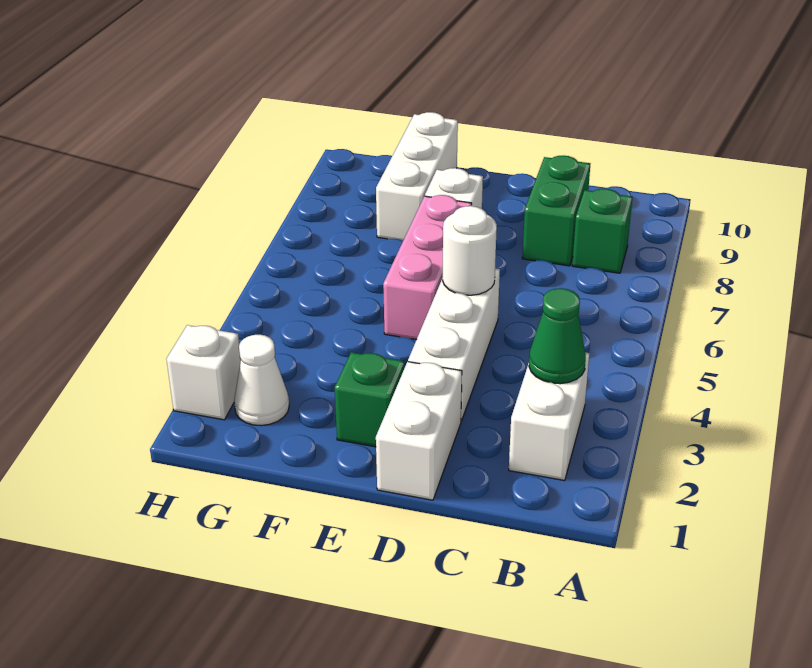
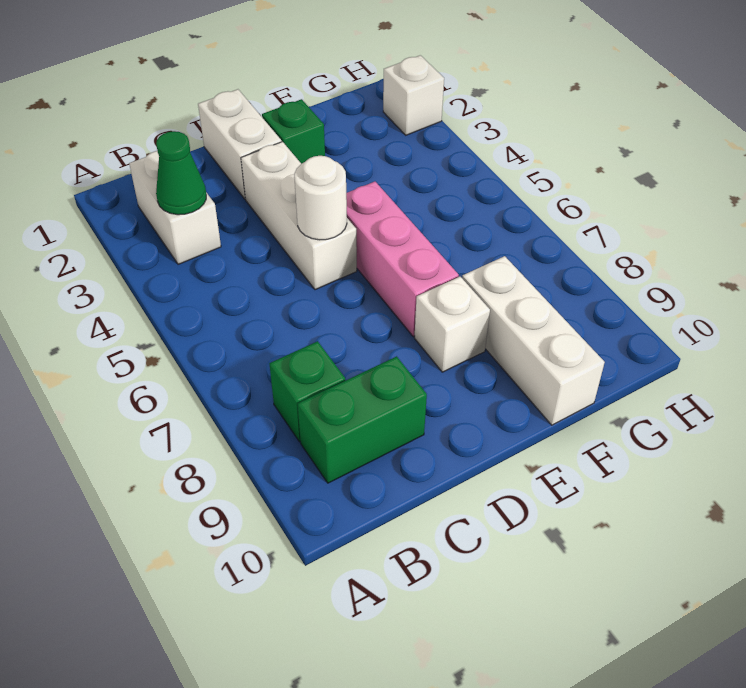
green 1x2 brick [522,155,590,266] -> green 1x2 brick turned to [298,356,427,483]
white 1x1 cone [234,335,289,426] -> none

